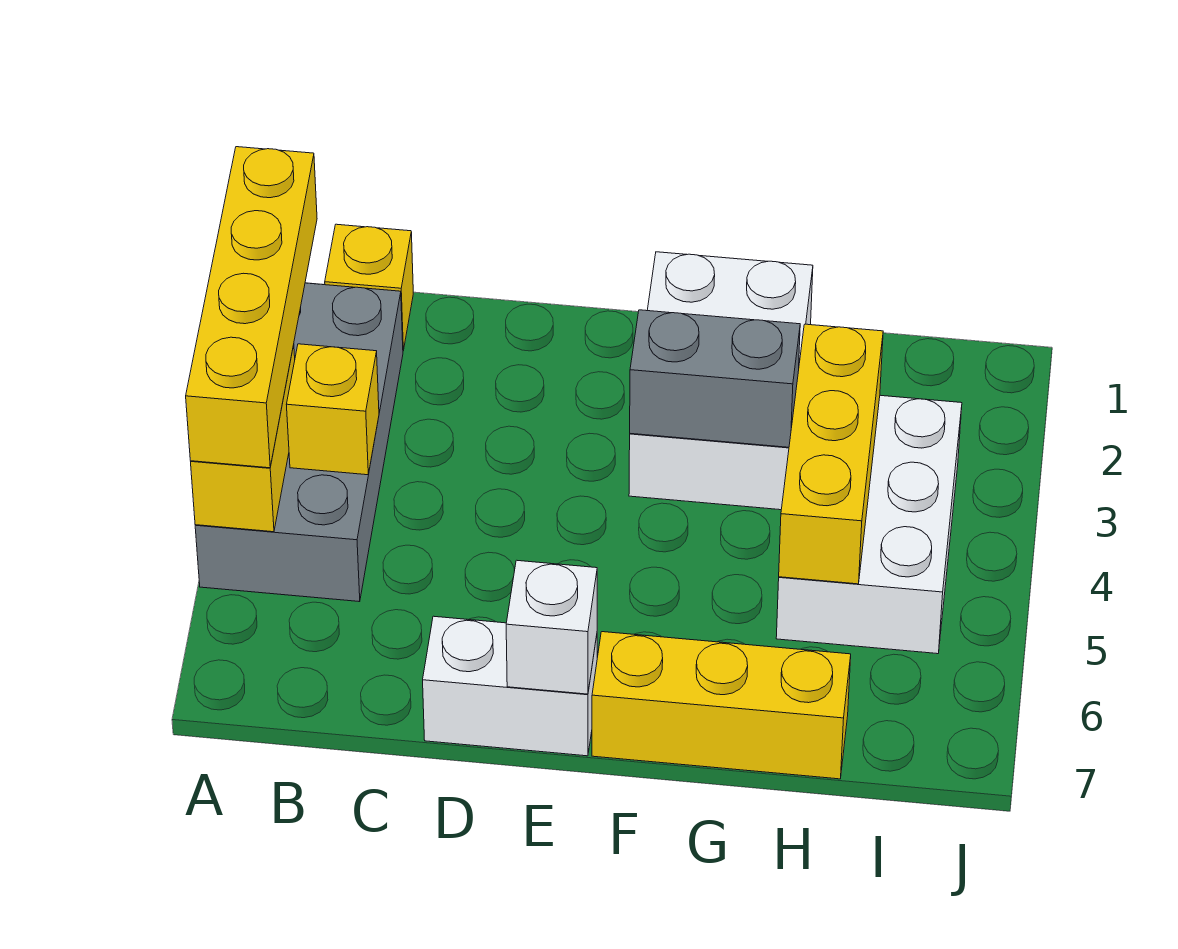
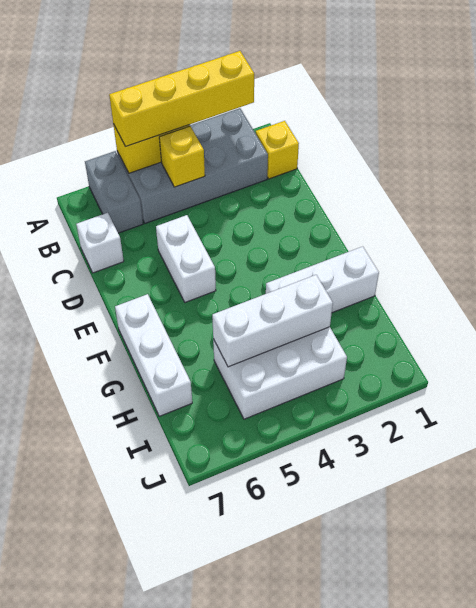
white 1x2 brick [423,616,597,756] -> white 1x2 brick moved to [156,215,216,302]
white 1x1 brick [506,560,597,694] -> white 1x1 brick moved to [76,213,124,273]
white 2x3 brick [629,252,813,510] -> white 1x3 brick [266,246,379,313]
grey 1x2 brick [630,310,800,447] -> grey 1x2 brick moved to [85,151,143,233]
yellow 1x3 brick [592,632,851,779] -> white 1x3 brick [115,294,192,416]
yellow 1x3 brick [779,324,883,584] -> white 1x3 brick [212,275,333,367]

